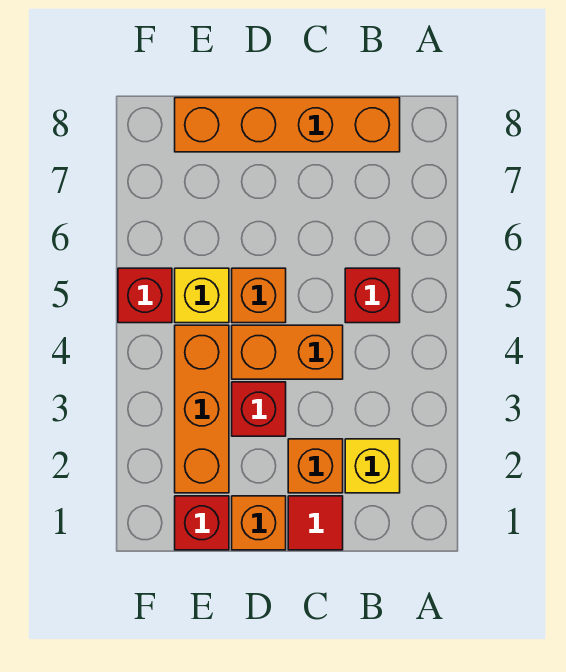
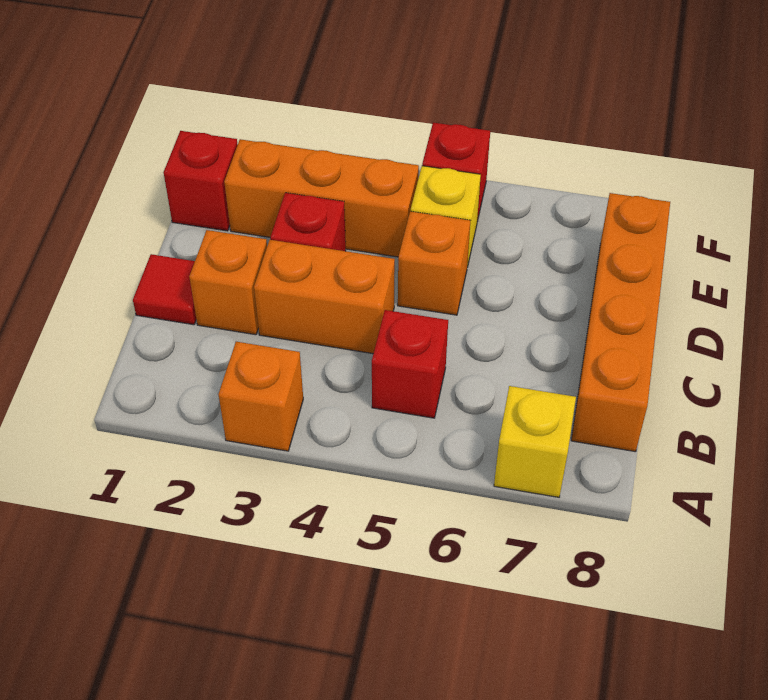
yellow 1x1 brick [345,439,400,493] -> yellow 1x1 brick moved to [494,386,576,497]
orange 1x2 brick [232,325,343,379] -> orange 1x2 brick turned to [254,240,395,354]
orange 1x1 brick [232,496,286,550] -> orange 1x1 brick moved to [218,342,303,451]

